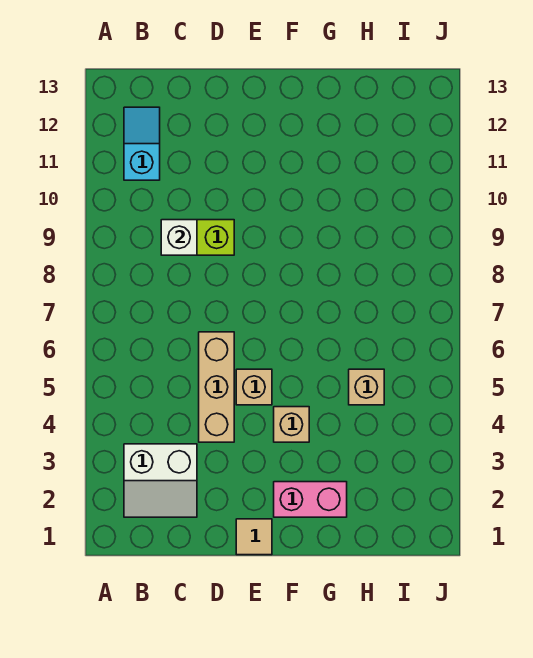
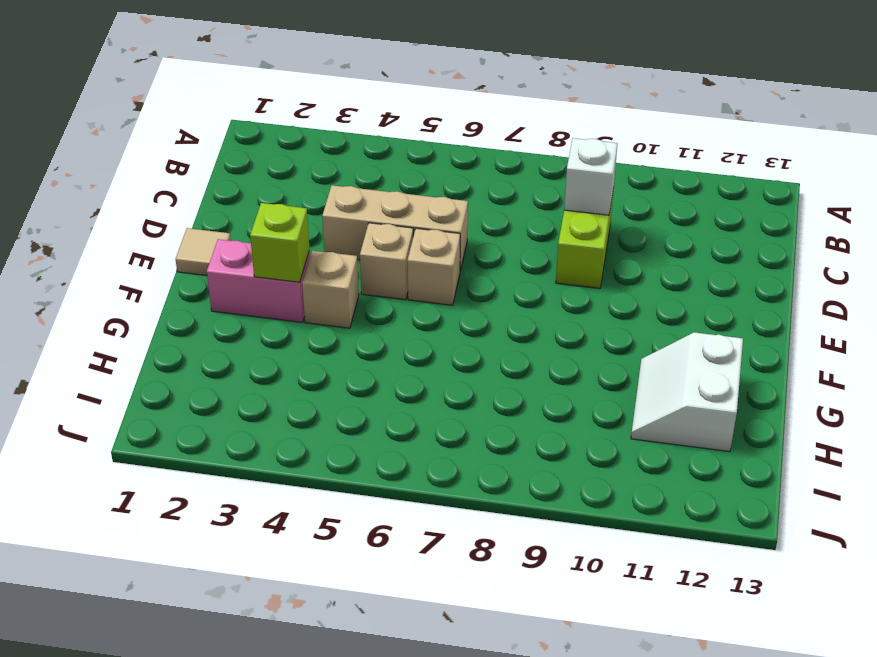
white 2x2 slope [124,444,197,517] -> white 2x2 slope moved to [631,332,743,452]
cyan 1x2 slope [124,107,160,180] -> none
pink 1x2 brick [274,482,347,517] -> pink 1x2 brick turned to [207,239,310,322]
none -> lime 1x1 brick [250,203,310,282]
tan 1x1 brick [349,369,384,405] -> tan 1x1 brick moved to [407,228,460,305]

